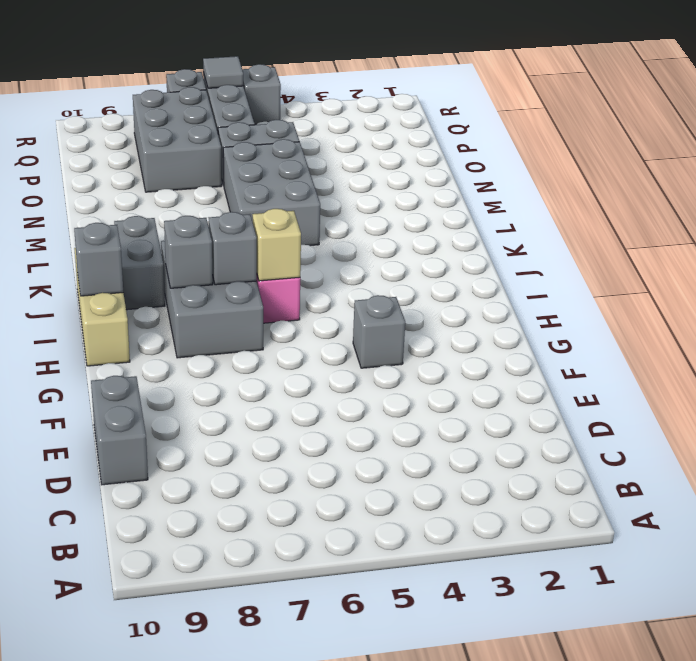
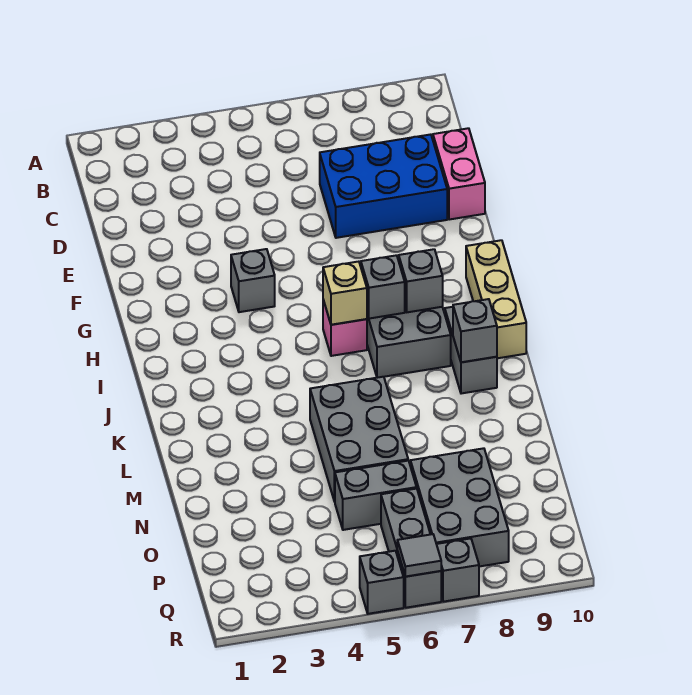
none -> blue 2x3 brick [320,134,447,238]
grey 1x2 brick [91,376,148,485] -> pink 1x2 brick [433,128,485,220]
grey 1x1 brick [74,223,123,296] -> grey 1x1 brick moved to [453,299,497,362]

